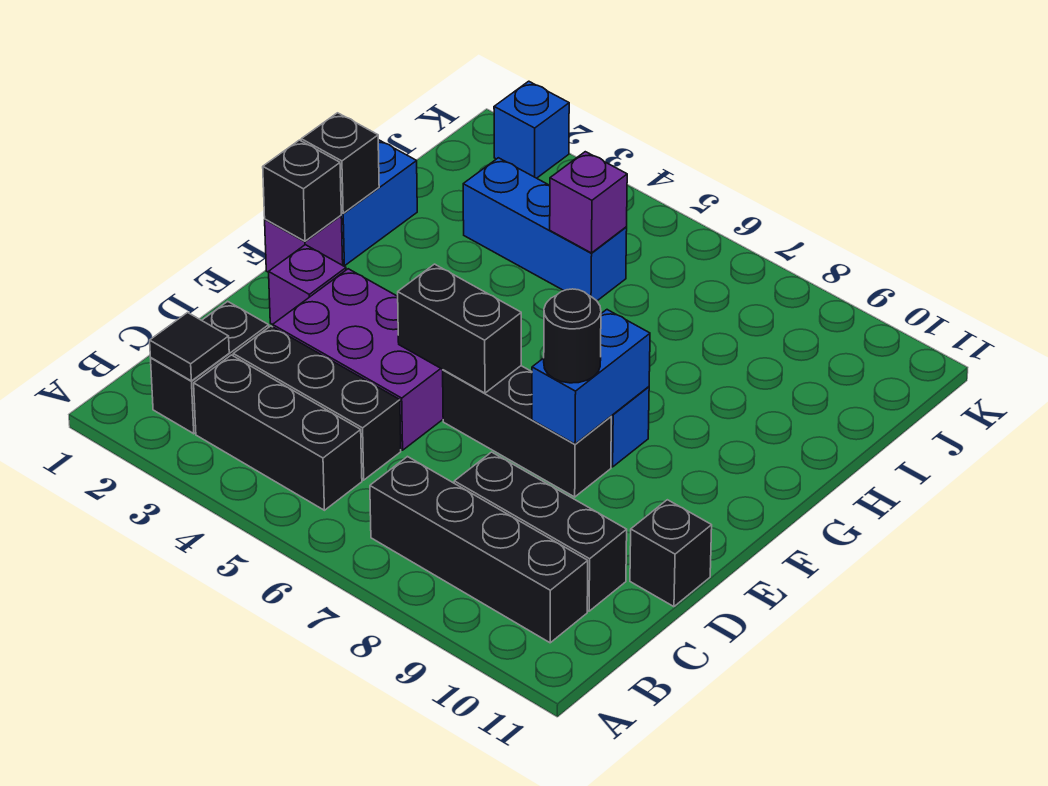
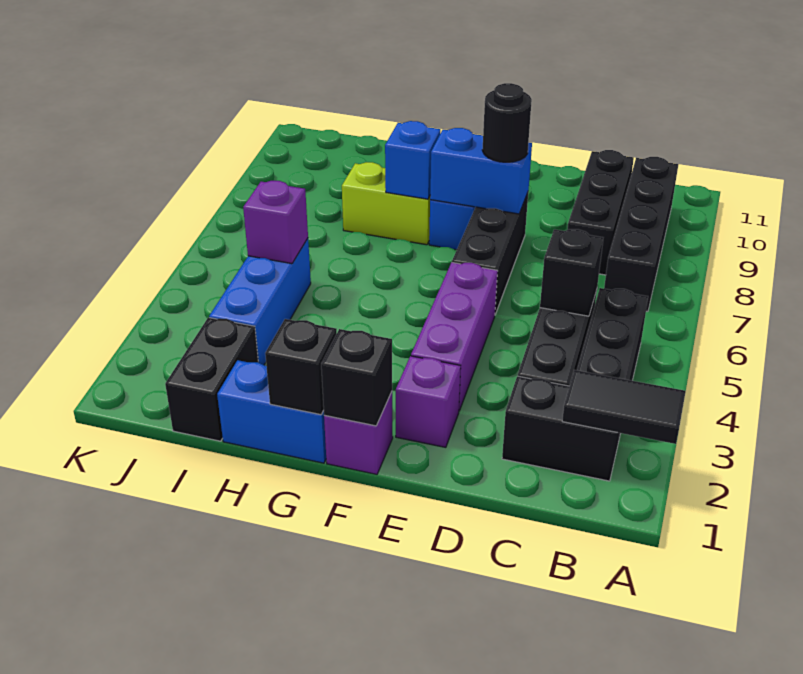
black 1x1 tile [150,313,229,381] -> black 1x2 tile [562,370,686,444]
purple 2x3 brick [273,269,443,450] -> purple 1x3 brick [411,262,497,411]
black 1x1 brick [630,500,712,607] -> black 1x1 brick moved to [540,229,603,316]
black 1x2 brick [398,264,521,393] -> black 1x2 brick moved to [165,318,258,441]
none -> lime 1x2 brick [342,162,430,245]
blue 1x1 brick [494,81,569,178] -> blue 1x1 brick moved to [385,121,440,199]

